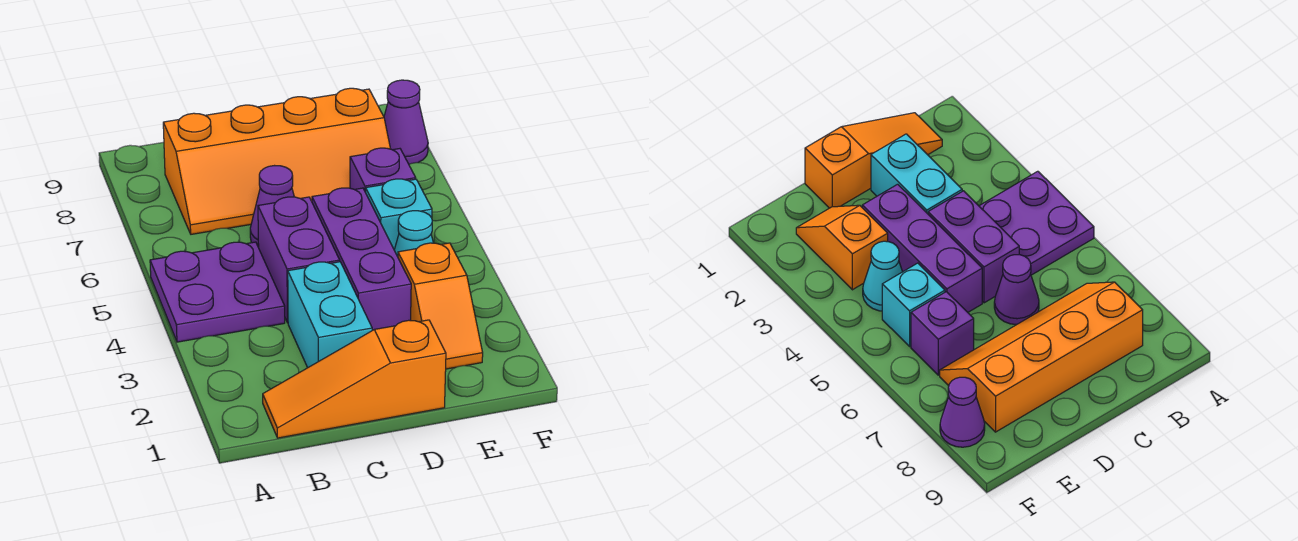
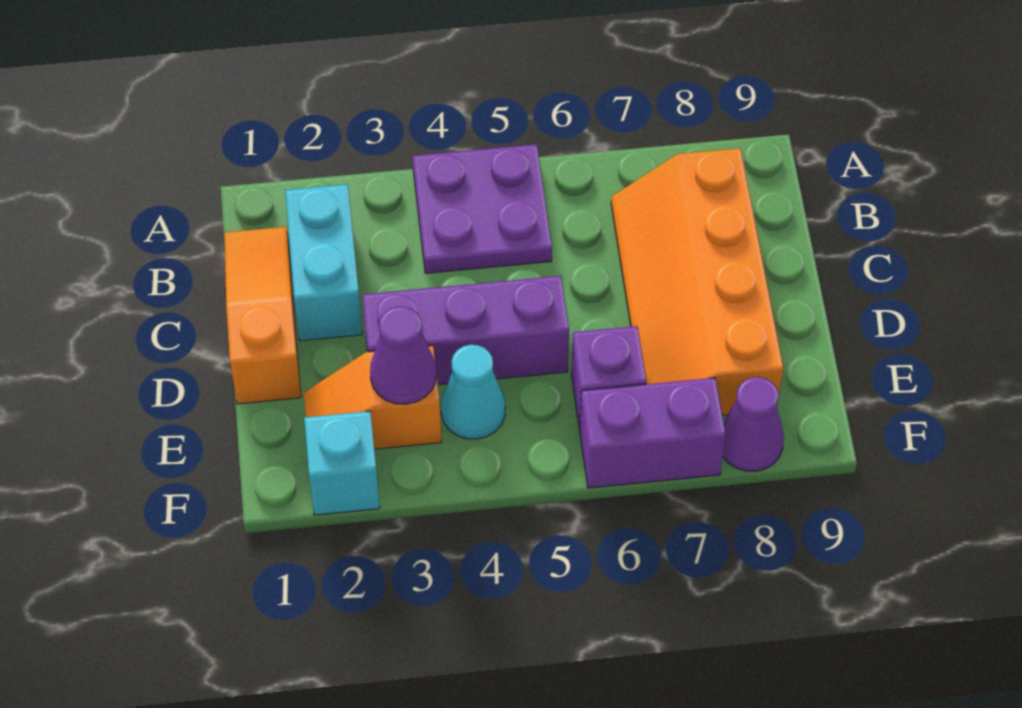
cyan 1x2 brick [288,262,372,368] -> cyan 1x2 brick turned to [285,184,362,341]
purple 1x2 brick [258,197,340,323] -> purple 1x2 brick moved to [580,378,726,488]
purple 1x1 cone [250,166,294,247] -> purple 1x1 cone moved to [370,306,436,404]
cyan 1x1 brick [366,179,432,249] -> cyan 1x1 brick moved to [304,411,380,515]

